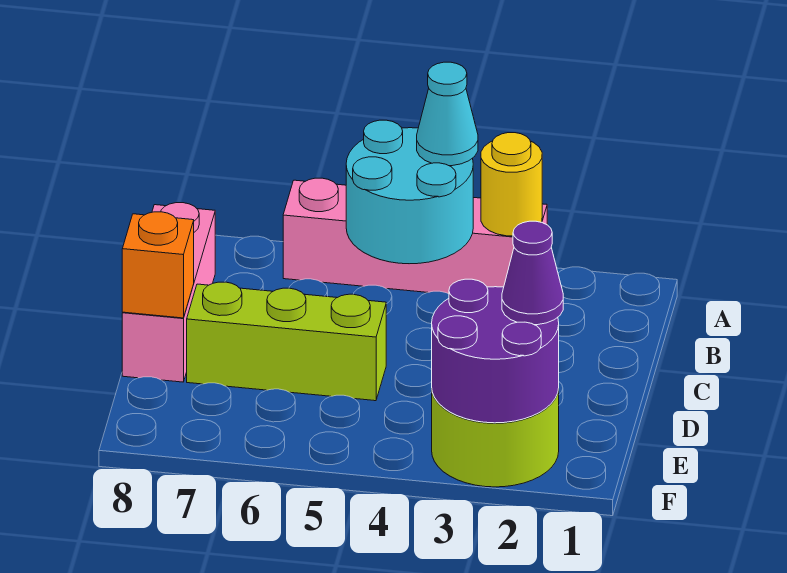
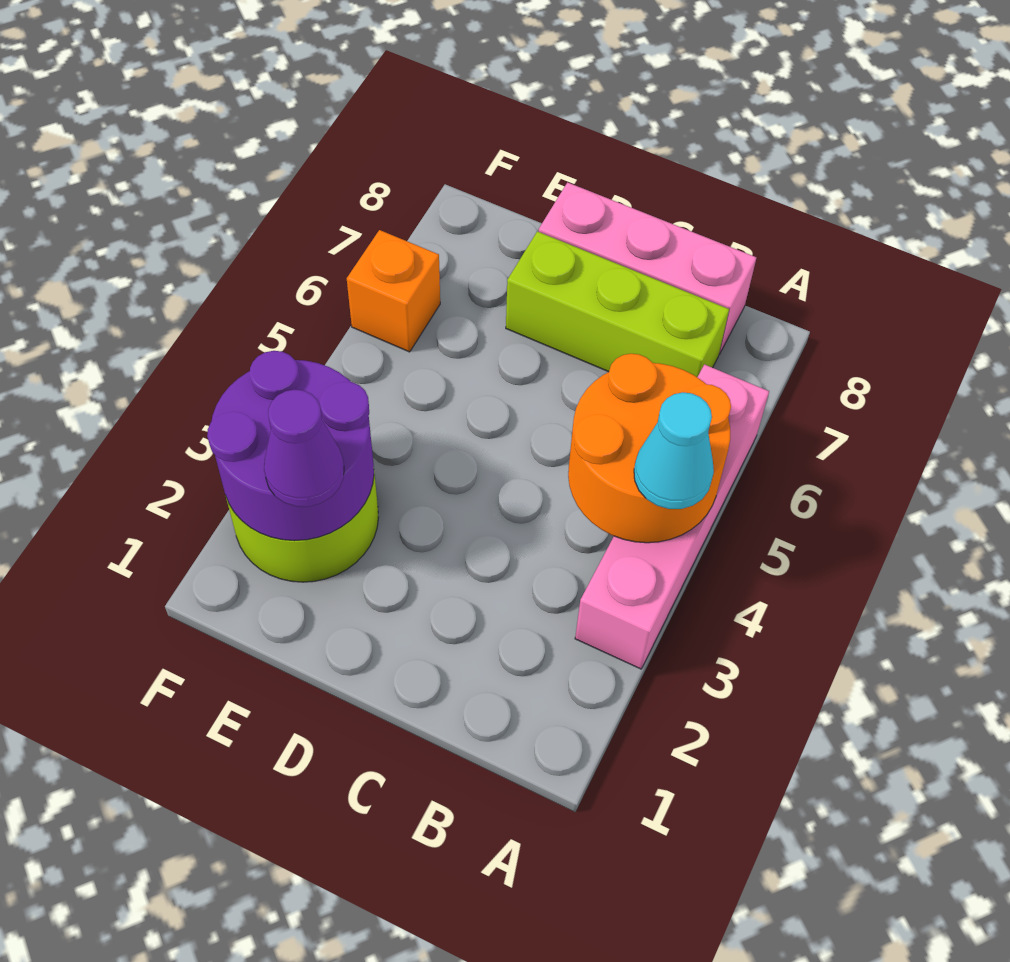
yellow 1x1 round brick [481,133,542,236] -> none
cyan 2x2 round brick [346,120,473,264] -> orange 2x2 round brick [568,354,731,543]
lime 1x3 brick [187,282,386,401] -> lime 1x3 brick turned to [506,231,729,377]
orange 1x1 brick [122,212,194,318] -> orange 1x1 brick moved to [347,230,440,352]

